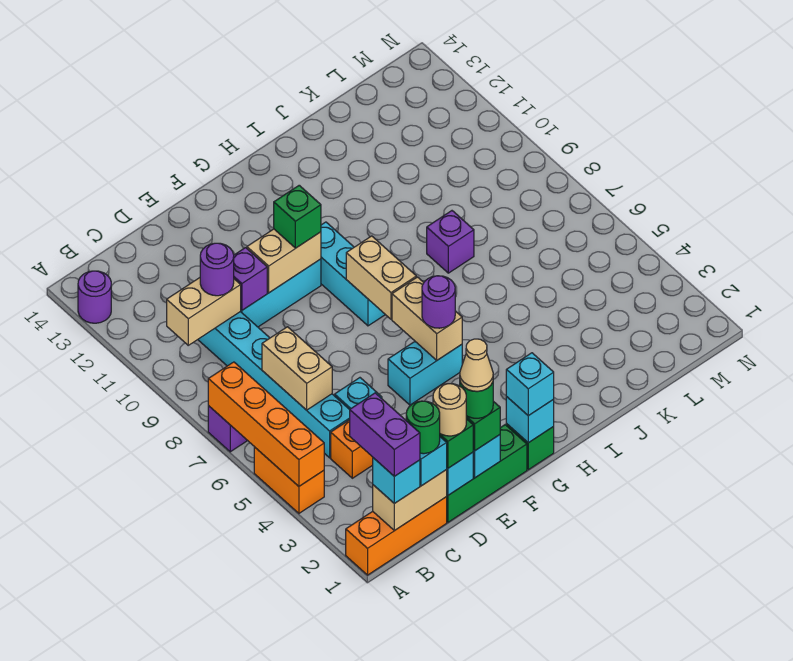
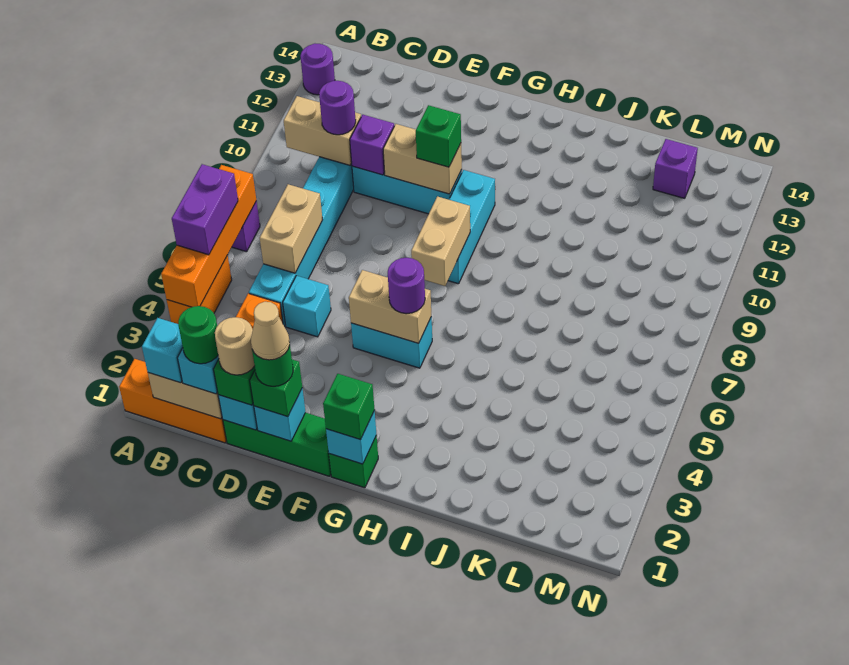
purple 1x2 brick [350,393,420,476] -> purple 1x2 brick moved to [172,164,238,255]
cyan 1x1 brick [506,353,554,416] -> green 1x1 brick [323,374,375,440]
tan 1x2 brick [392,277,462,360] -> tan 1x2 brick turned to [349,270,431,343]
purple 1x1 brick [427,211,474,273] -> purple 1x1 brick moved to [653,139,698,198]

